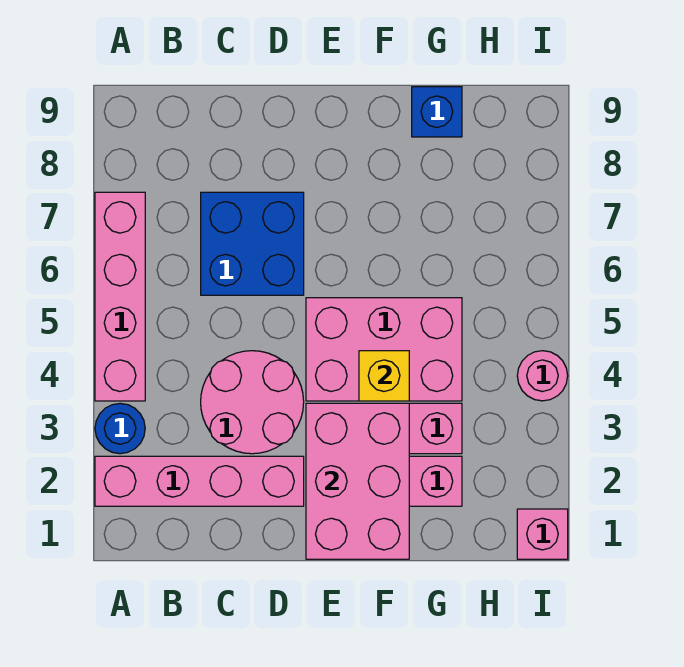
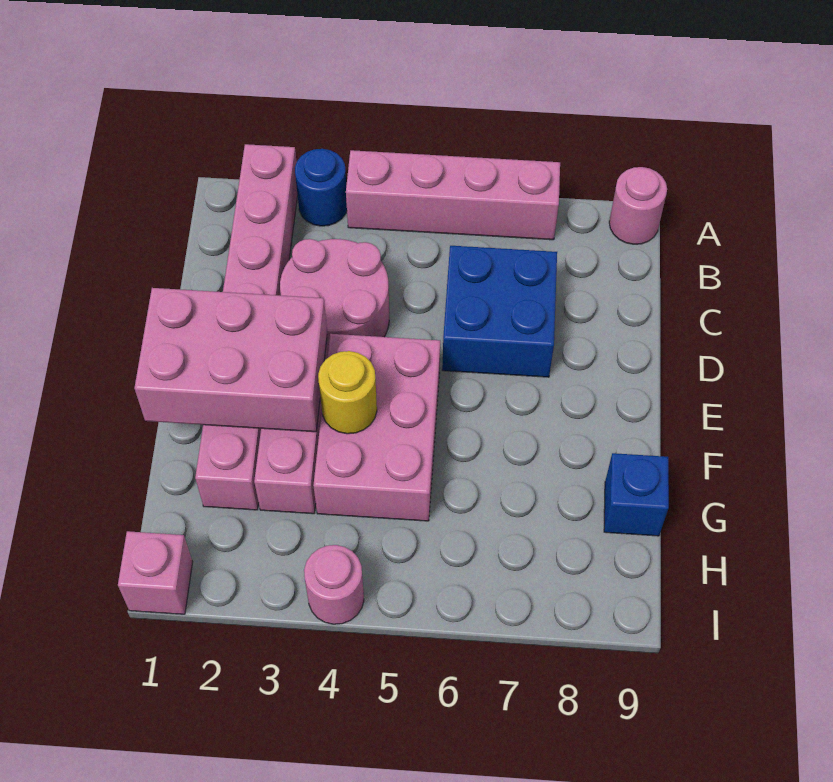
none -> pink 1x1 round brick [609,167,667,244]
yellow 1x1 brick [359,351,409,401] -> yellow 1x1 round brick [318,351,377,434]

